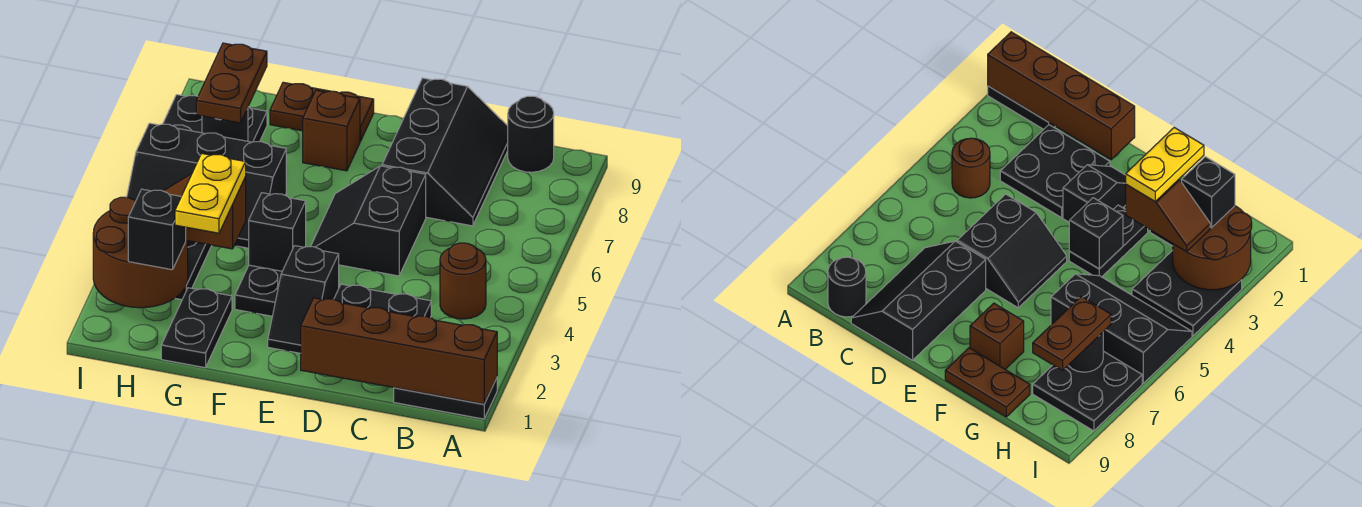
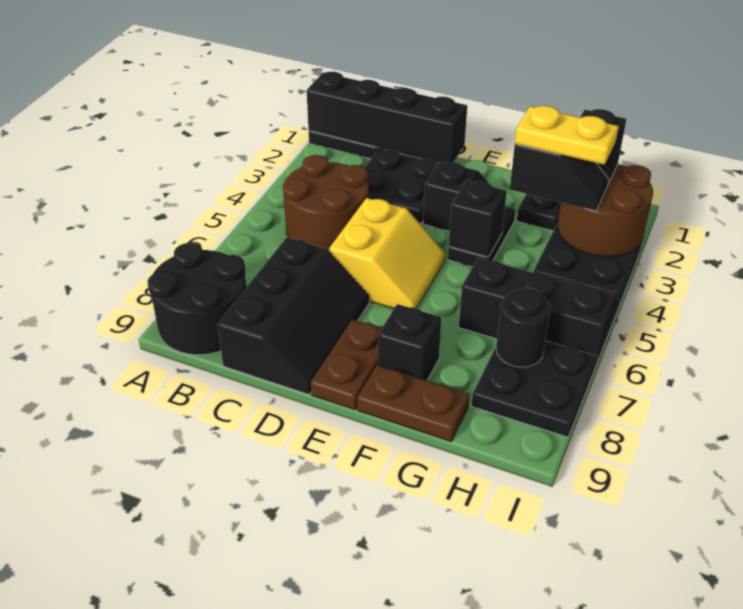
brown 1x4 brick [301,298,497,404] -> black 1x4 brick [307,72,467,163]
brown 1x1 round brick [440,243,486,319] -> brown 2x2 round brick [283,155,369,251]
black 1x1 round brick [508,96,554,172] -> black 2x2 round brick [148,243,247,355]
black 2x3 slope [382,78,508,226] -> black 2x3 slope turned to [217,238,369,395]
black 2x2 slope [311,166,426,276] -> yellow 2x2 slope [329,198,445,308]
brown 1x1 brick [303,90,360,171] -> black 1x1 brick [378,304,441,380]
yellow 1x2 plate [175,154,246,233] -> yellow 1x2 plate turned to [515,106,619,165]
brown 1x2 slope [164,174,246,249] -> black 1x2 slope [510,144,609,211]
brown 1x2 plate [196,43,267,123] -> brown 1x2 plate moved to [311,319,382,410]

